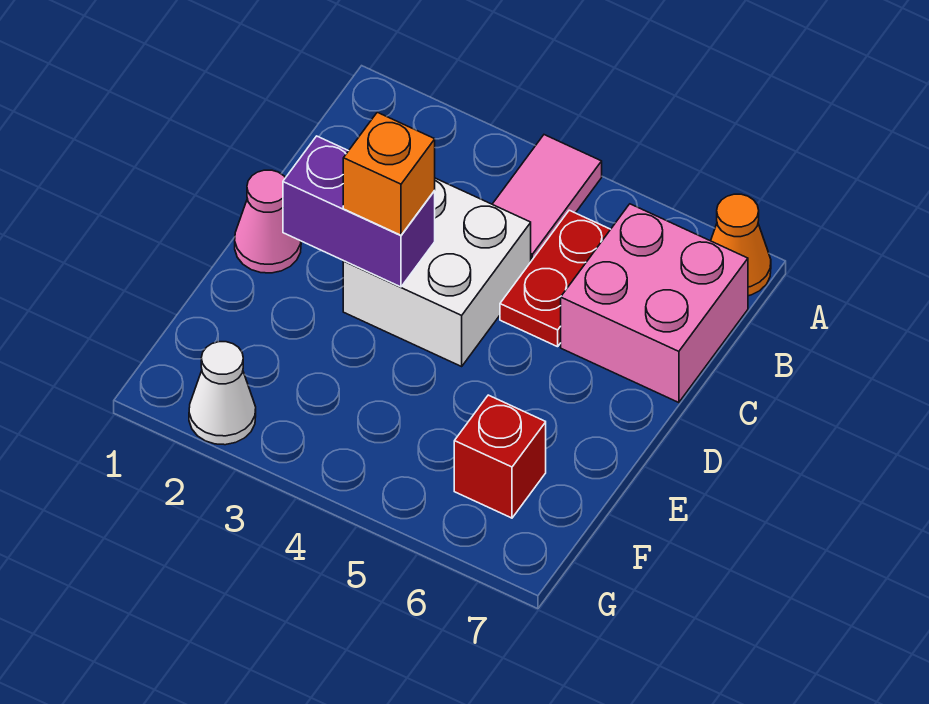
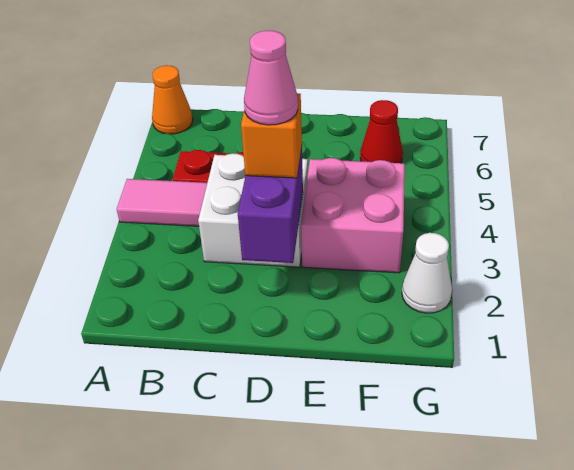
pink 2x2 brick [561,204,748,403] -> pink 2x2 brick moved to [301,158,405,273]
pink 1x1 cone [235,170,301,273] -> pink 1x1 cone moved to [244,31,298,125]
red 1x1 brick [454,395,546,518] -> red 1x1 cone [360,100,403,163]

